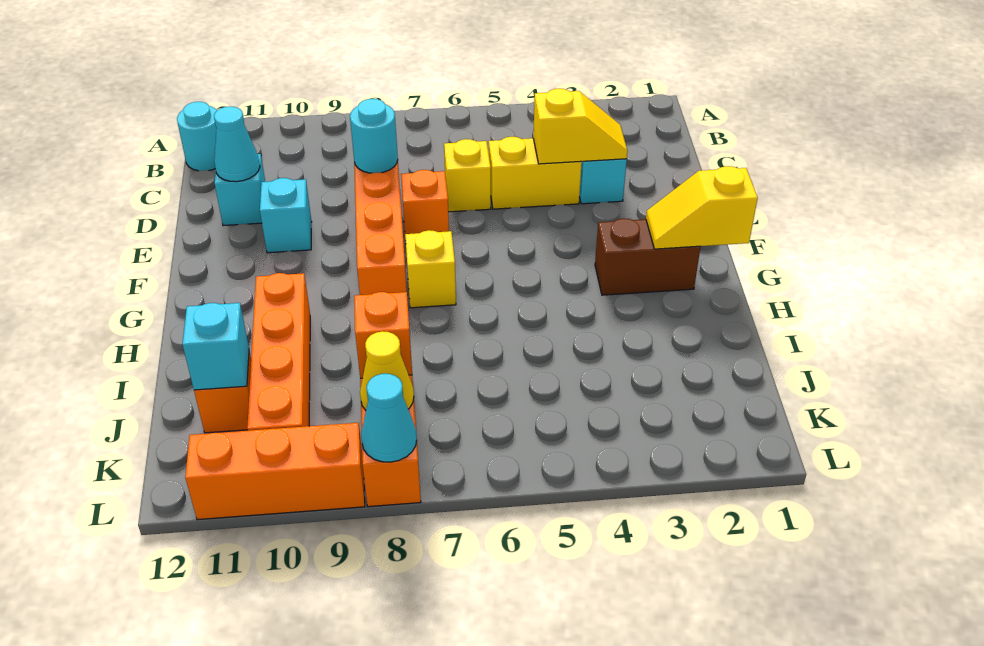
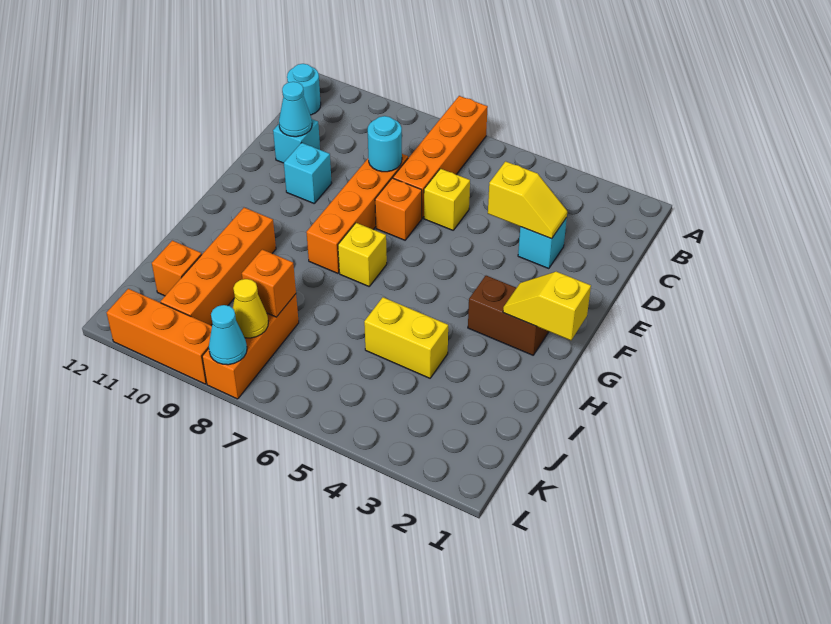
none -> orange 1x4 brick [393,96,488,218]
yellow 1x2 brick [489,137,582,209] -> yellow 1x2 brick moved to [364,297,448,378]
cyan 1x1 brick [182,303,249,390] -> none

